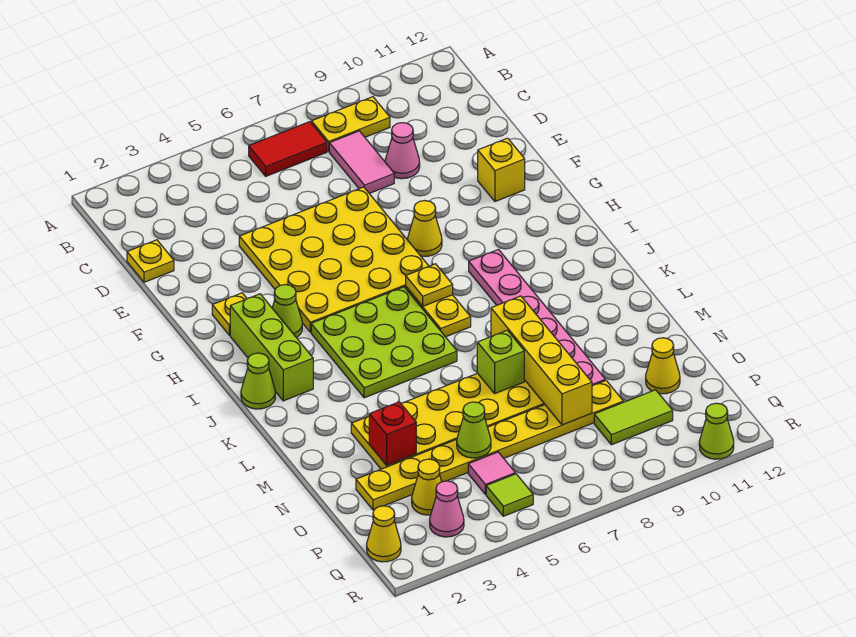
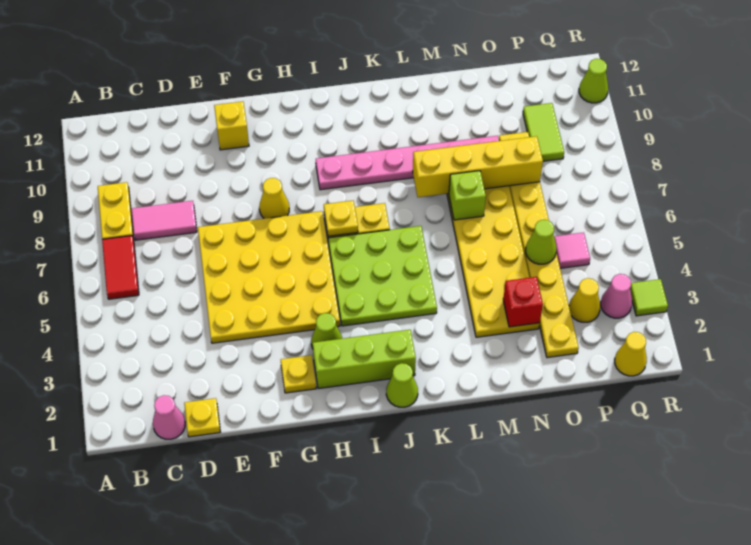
pink 1x1 cone [385,123,420,179] -> pink 1x1 cone moved to [153,395,185,439]
yellow 1x1 cone [646,338,680,394] -> none
lime 1x1 tile [486,474,533,516] -> lime 1x1 tile moved to [630,279,668,316]

